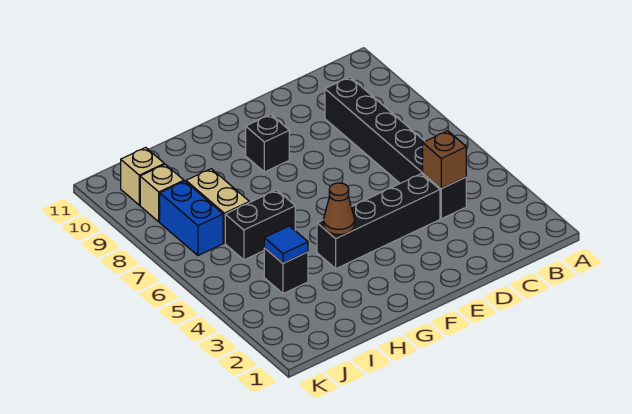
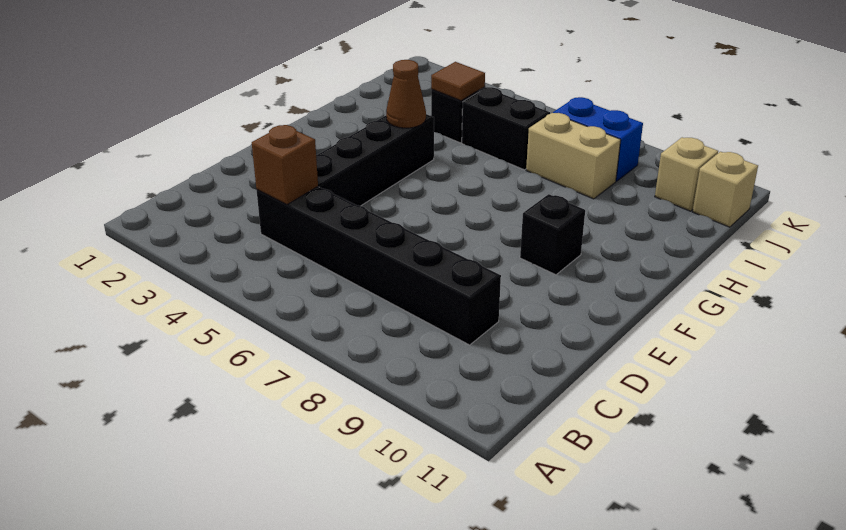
black 1x2 brick [225,190,295,260] -> black 1x2 brick turned to [462,87,550,170]
blue 1x1 tile [264,226,308,263] -> brown 1x1 tile [431,62,485,101]
tan 1x1 brick [140,164,184,222] -> tan 1x1 brick moved to [693,152,758,227]

